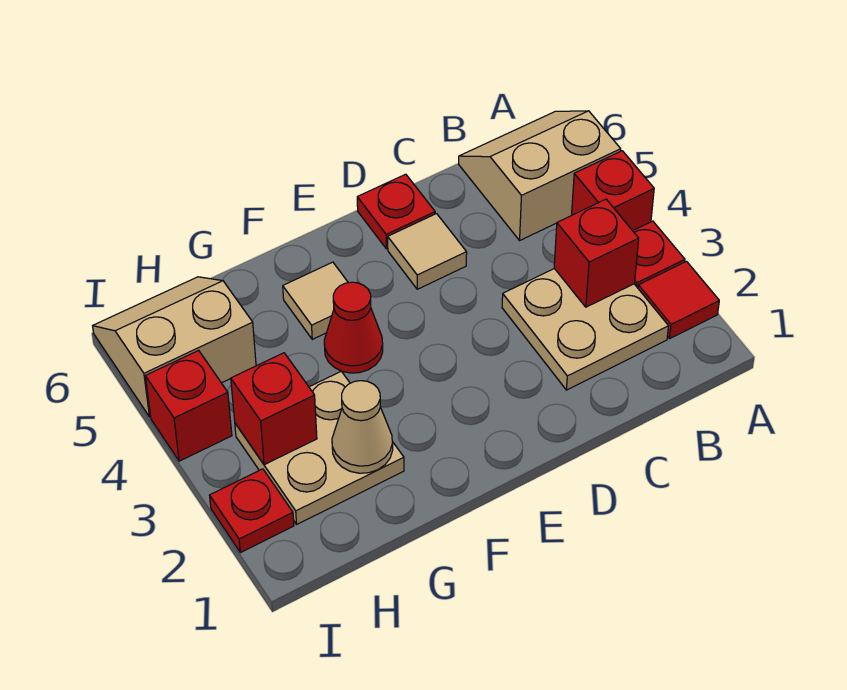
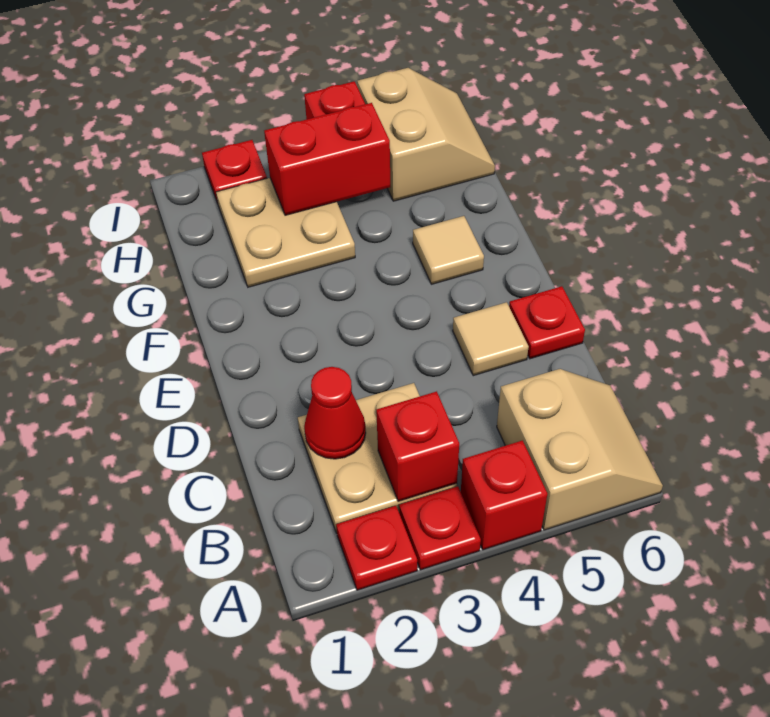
red 1x1 tile [638,262,719,339] -> red 1x1 plate [336,506,417,590]
red 1x1 cone [324,282,383,373] -> red 1x1 cone moved to [304,367,366,459]
tan 1x1 cone [332,381,393,473] -> none
red 1x1 brick [231,353,317,465] -> red 1x2 brick [264,103,390,215]

